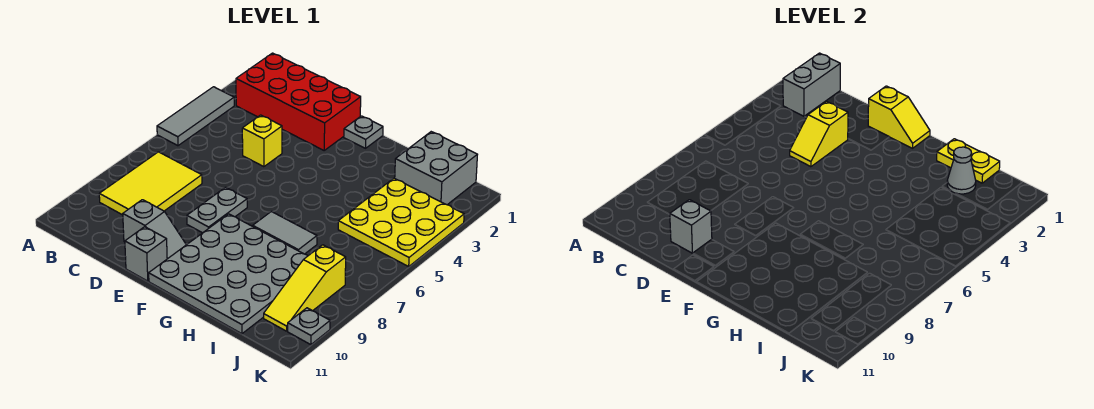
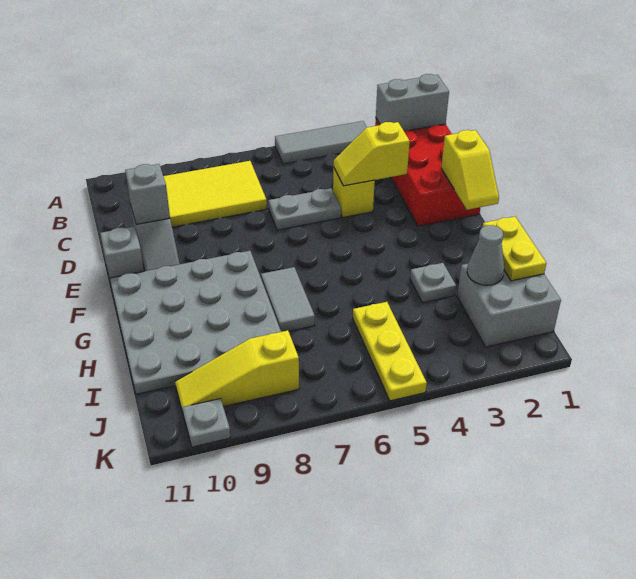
grey 1x2 plate [187,187,247,233] -> grey 1x2 plate moved to [268,188,341,230]
grey 1x1 plate [344,116,383,148] -> grey 1x1 plate moved to [410,263,456,303]
yellow 3x3 plate [338,178,464,266] -> yellow 1x3 plate [353,302,427,401]

